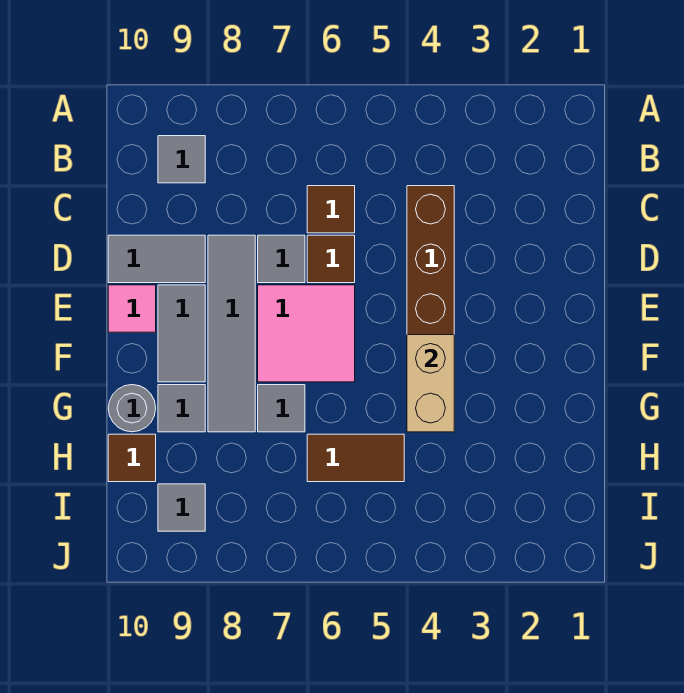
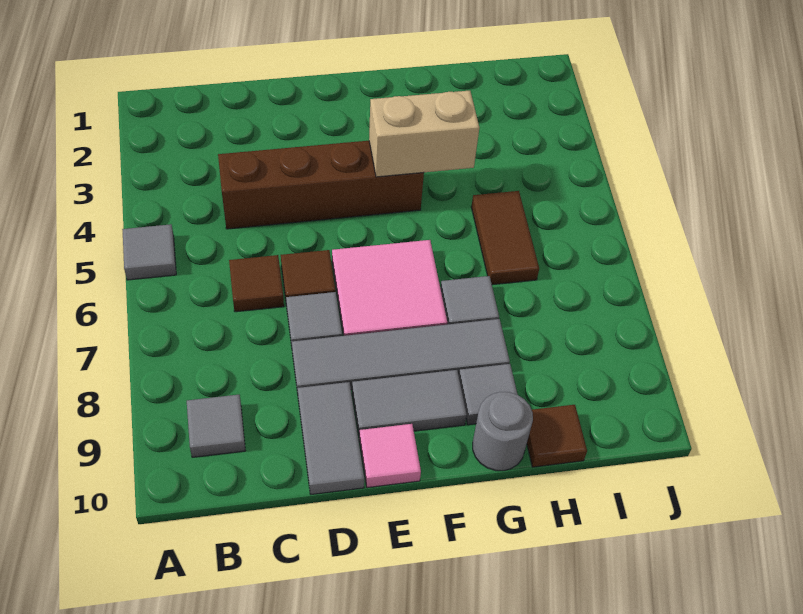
grey 1x1 tile [158,484,205,531] -> grey 1x1 tile moved to [122,224,176,280]

